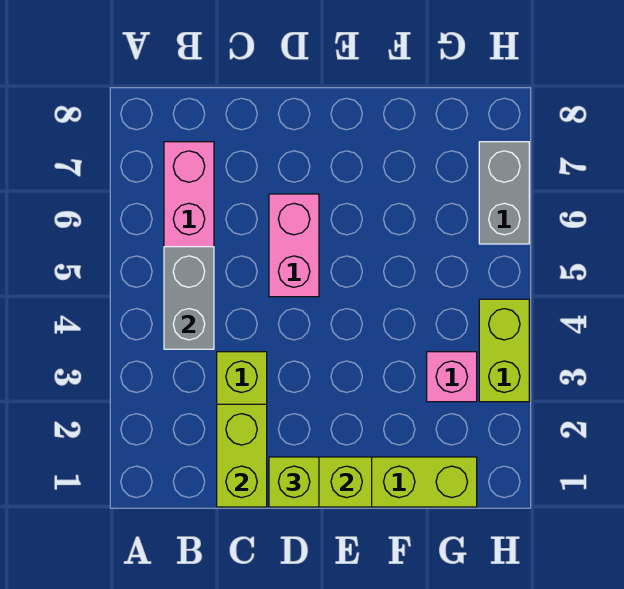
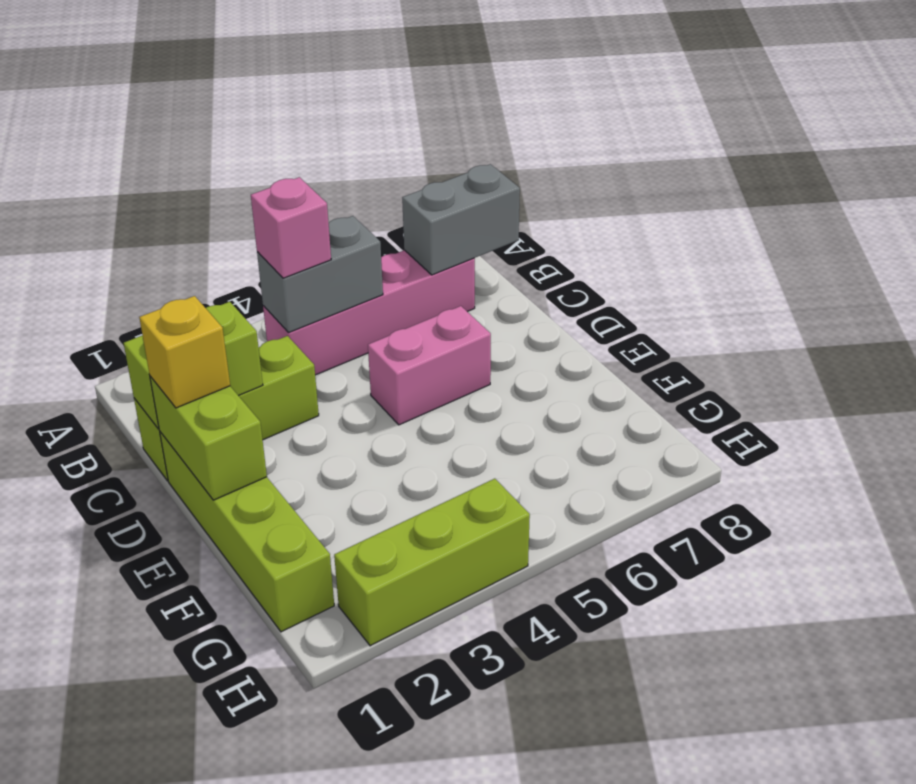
lime 1x1 brick [269,457,319,507] -> yellow 1x1 brick [139,296,230,408]
pink 1x1 brick [427,352,477,402] -> pink 1x1 brick moved to [251,177,331,278]
lime 1x2 brick [479,299,529,402] -> lime 1x3 brick [334,479,530,646]
grey 1x2 brick [479,142,529,244] -> grey 1x2 brick moved to [402,164,520,275]

